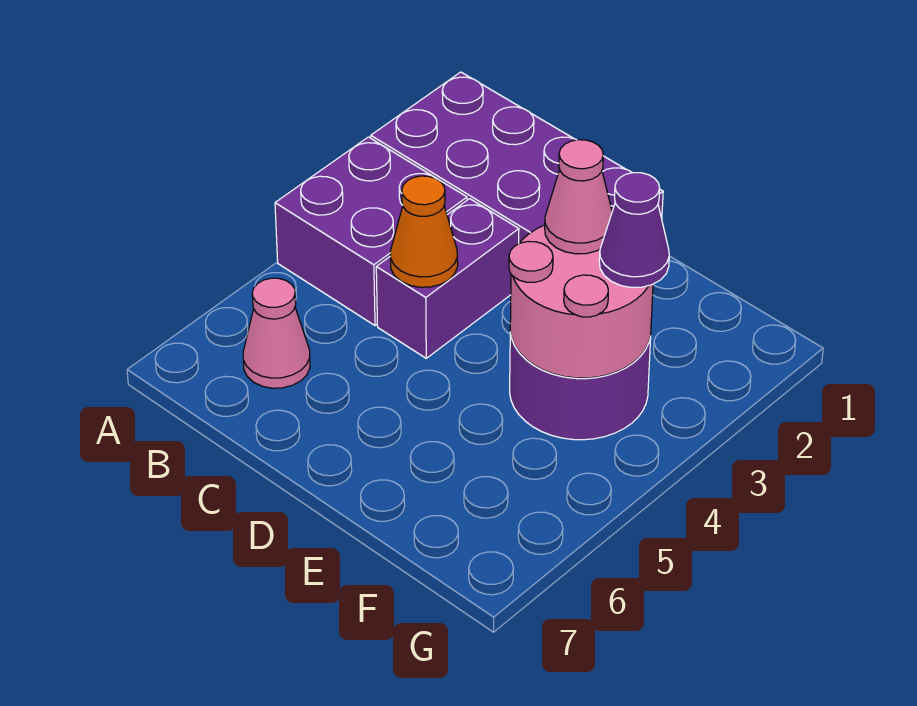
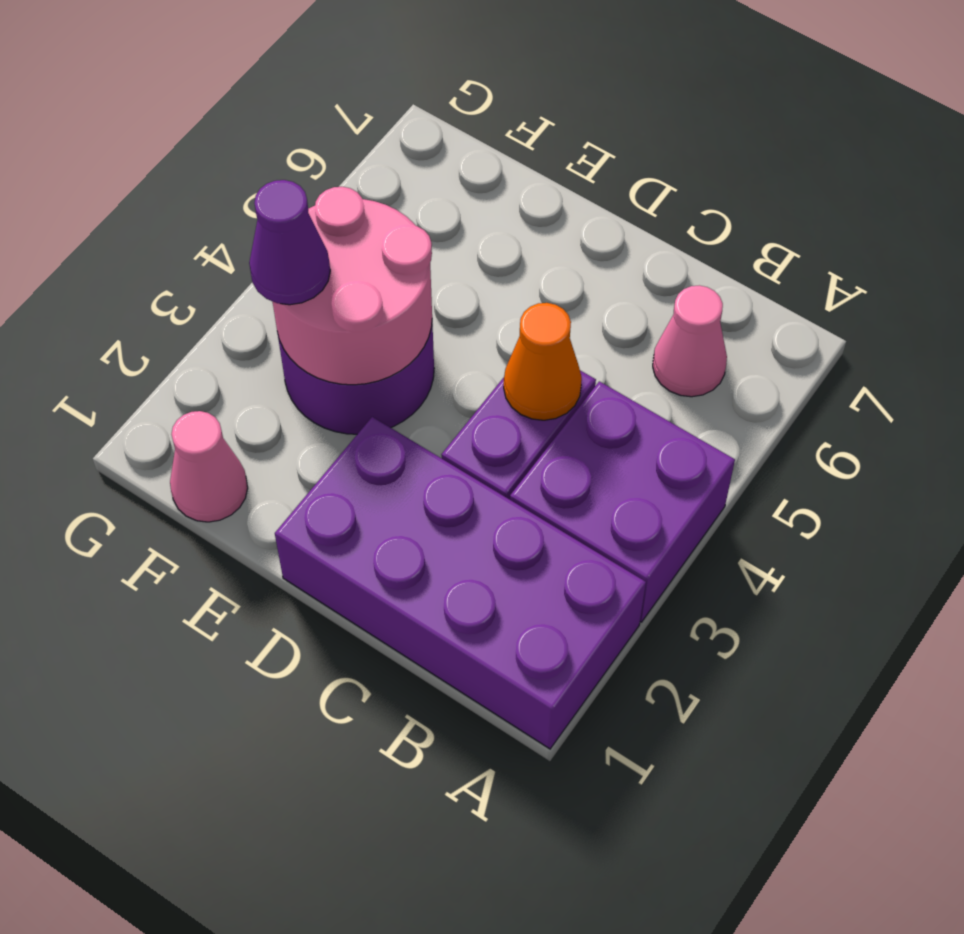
pink 1x1 cone [545,140,612,254] -> pink 1x1 cone moved to [170,411,248,522]

